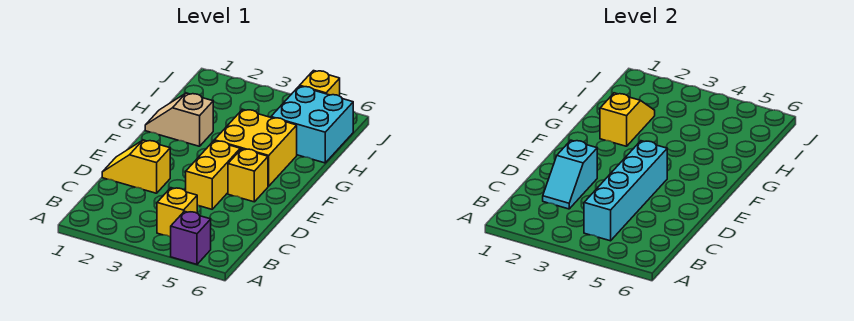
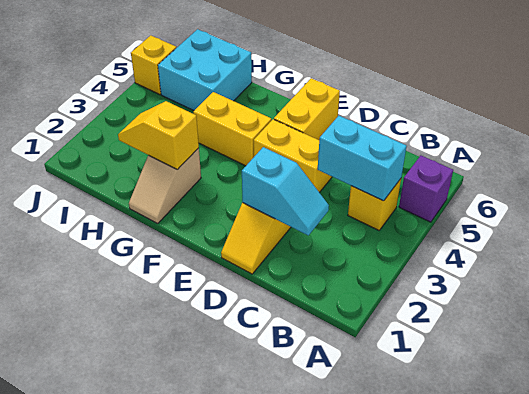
cyan 1x4 brick [584,141,667,241] -> cyan 1x2 brick [318,116,407,201]
yellow 1x1 brick [228,149,268,202] -> yellow 1x2 brick [274,78,340,140]
yellow 2x2 brick [214,109,297,186] -> yellow 1x2 brick [193,92,271,166]

